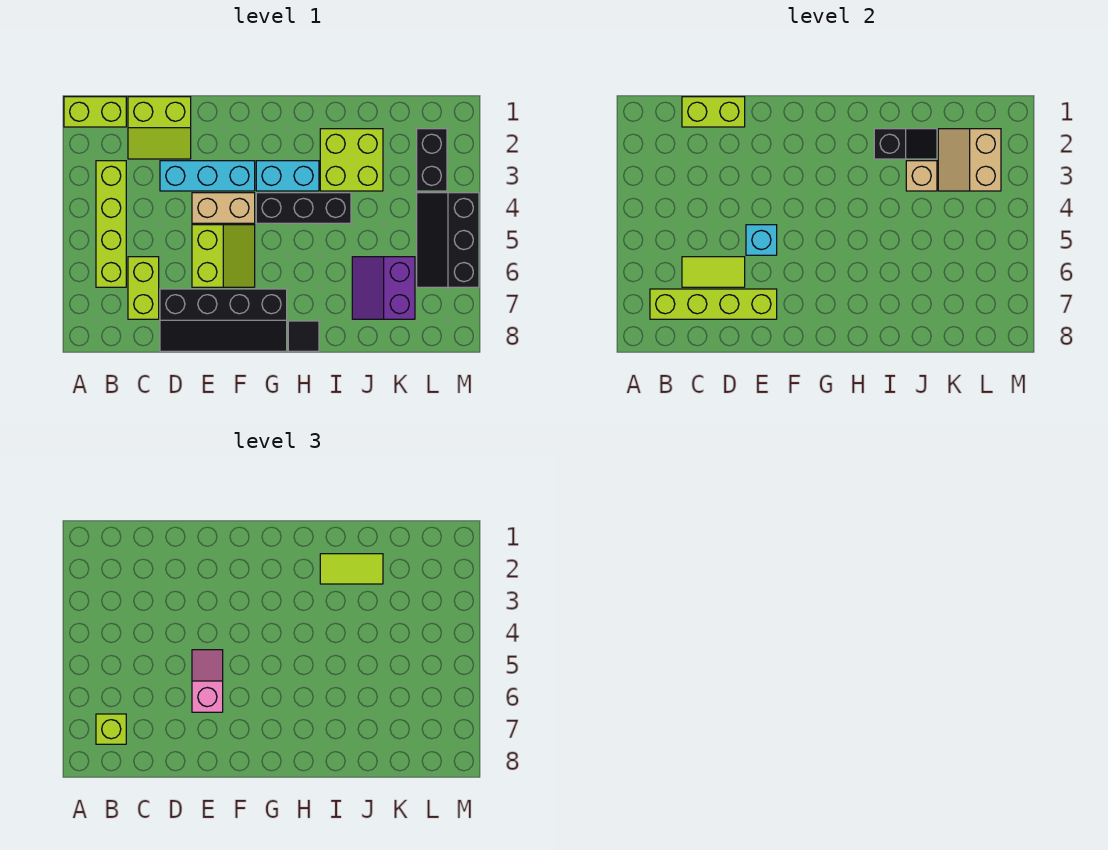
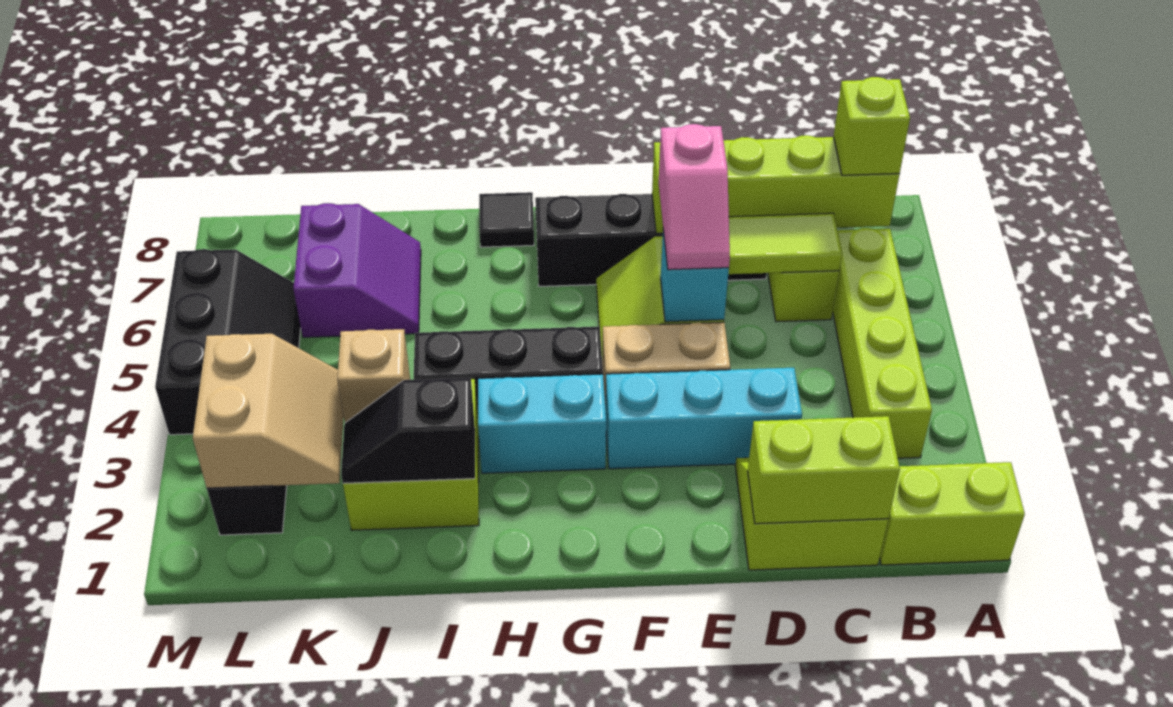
lime 1x2 tile [320,554,383,584] -> none

